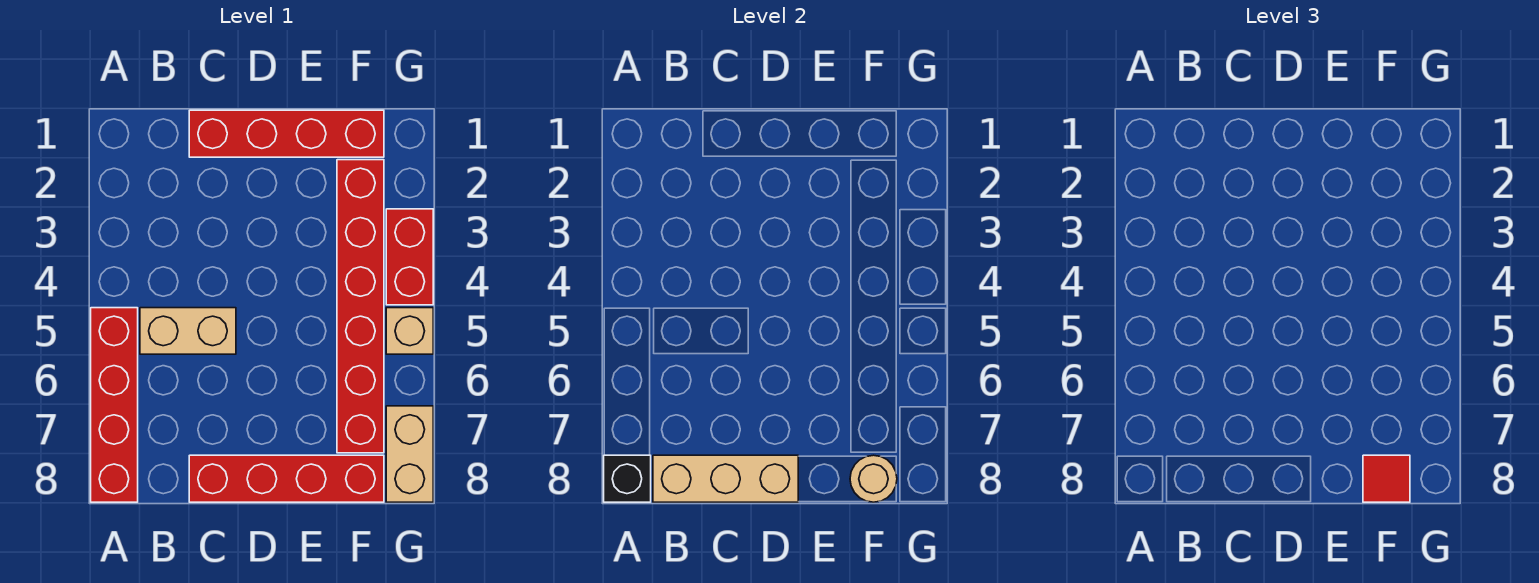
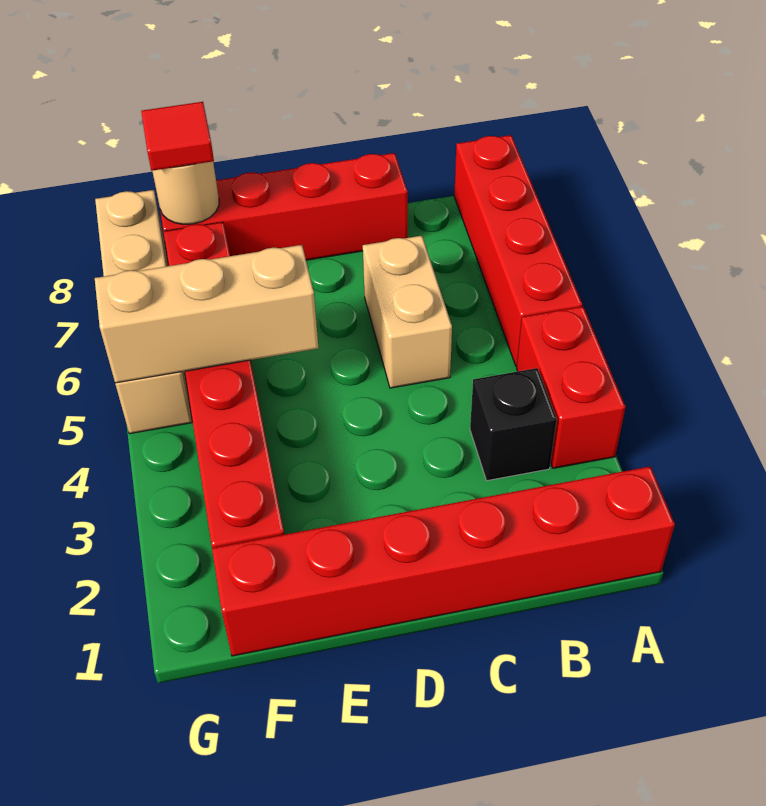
black 1x1 brick [604,455,651,502] -> black 1x1 brick moved to [470,368,557,481]
tan 1x2 brick [140,308,236,354] -> tan 1x2 brick turned to [363,236,452,388]
tan 1x3 brick [653,455,798,502] -> tan 1x3 brick moved to [95,245,318,383]
red 1x4 brick [189,110,384,157] -> red 1x6 brick [212,466,675,656]
red 1x2 brick [386,209,433,305] -> red 1x2 brick moved to [517,307,626,468]

